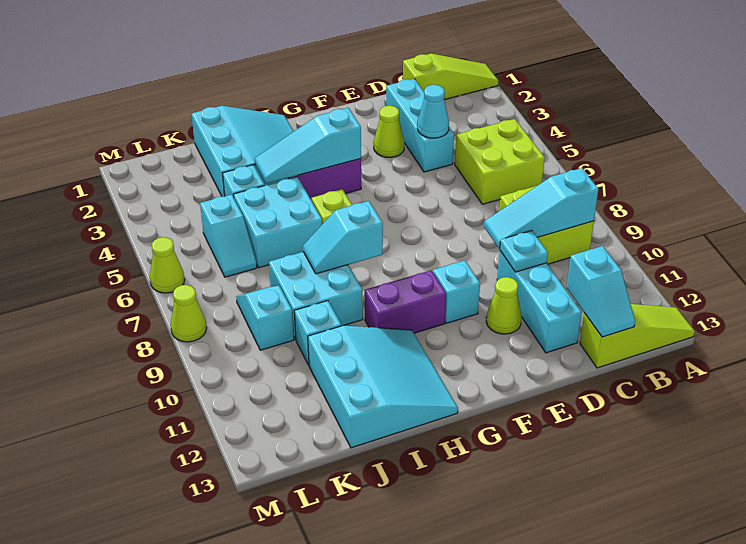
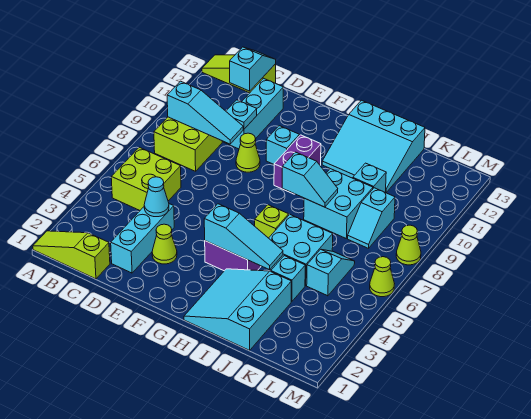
lime 1x1 cone [486,277,521,334] -> lime 1x1 cone moved to [236,133,260,172]
purple 1x2 brick [365,270,446,333] -> purple 1x2 brick turned to [274,135,321,194]
cyan 3x3 slope [308,326,458,448] -> cyan 3x3 slope turned to [322,100,425,193]

